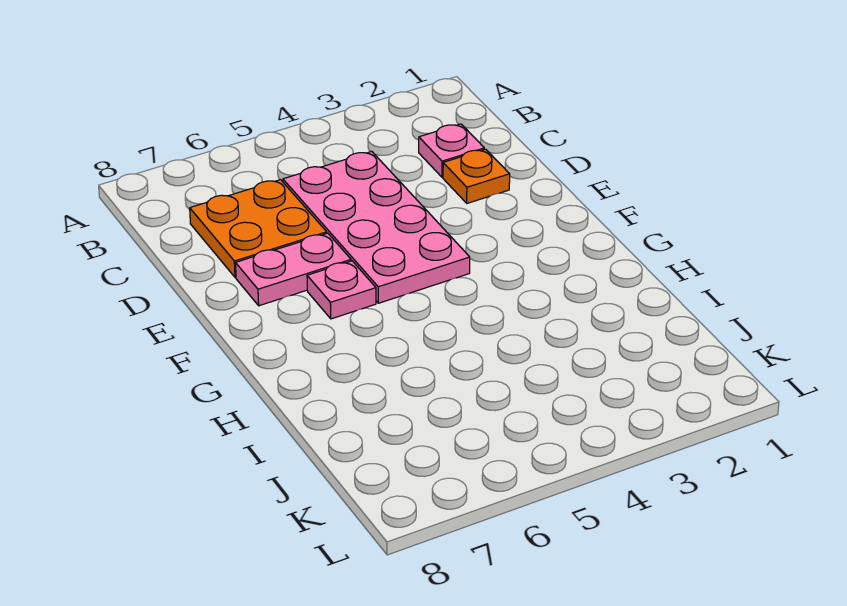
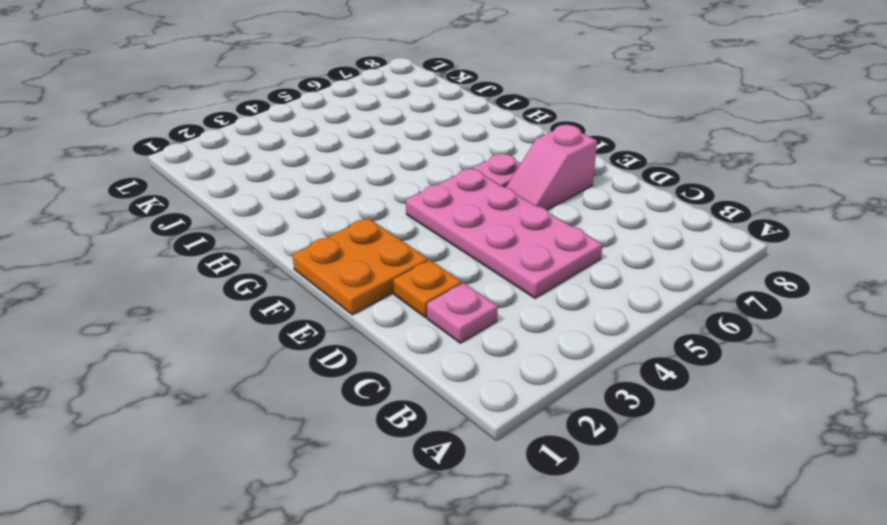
orange 2x2 plate [190,180,327,277] -> orange 2x2 plate moved to [293,218,428,315]
pink 1x2 plate [236,233,351,306] -> pink 1x2 slope [506,125,597,210]

